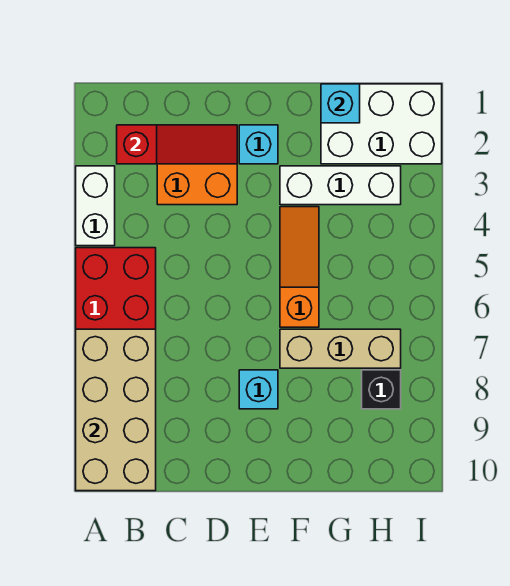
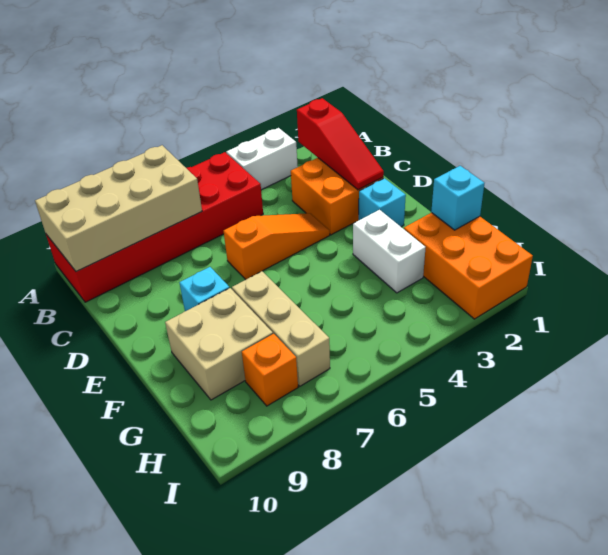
white 1x3 brick [280,166,401,205] -> white 1x2 brick [353,210,426,293]
orange 1x3 slope [280,207,319,327] -> orange 1x3 slope moved to [224,213,330,280]
none -> tan 2x2 brick [165,288,273,400]
white 2x3 brick [321,84,442,164] -> orange 2x3 brick [404,213,533,319]
black 1x1 brick [362,370,401,409] -> orange 1x1 brick [242,334,298,406]

